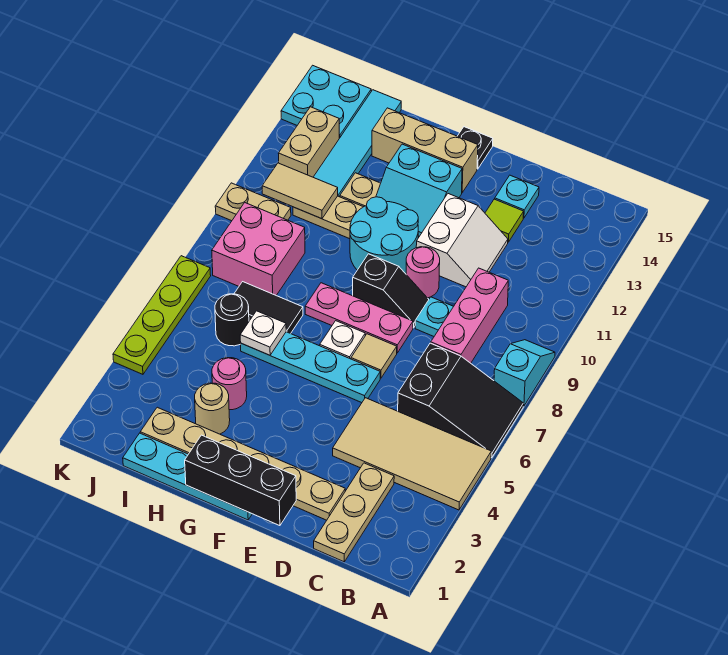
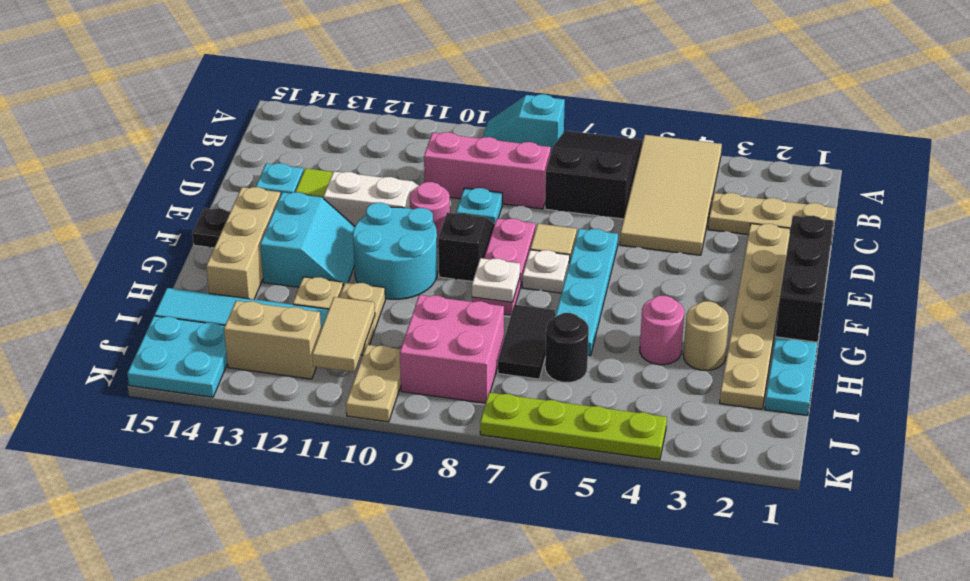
white 1x1 plate [240,311,286,355] -> white 1x1 plate moved to [472,258,520,302]

